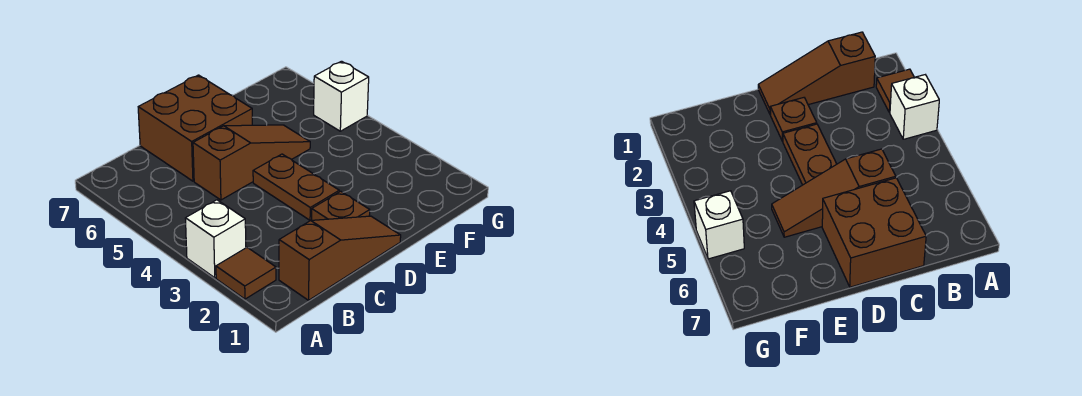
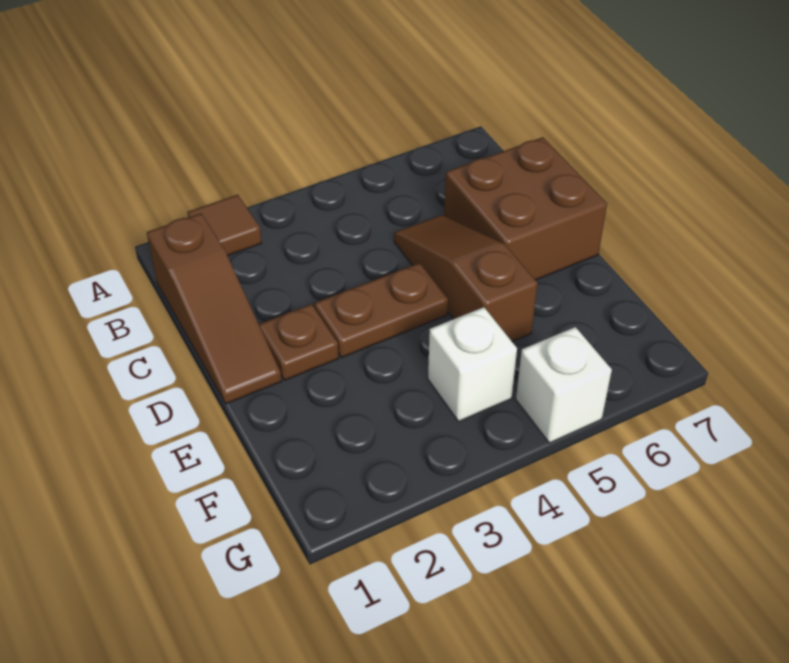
white 1x1 brick [185,200,246,278] -> white 1x1 brick moved to [428,307,517,421]
brown 1x3 slope [193,125,310,200] -> brown 1x3 slope turned to [394,215,538,342]

